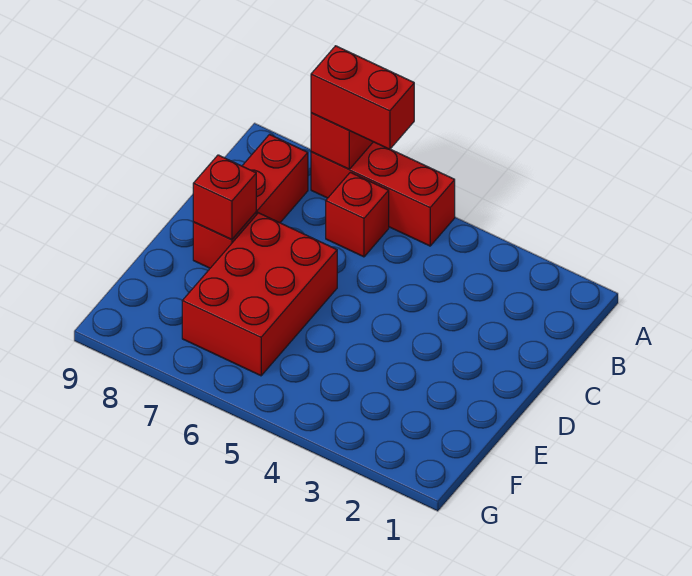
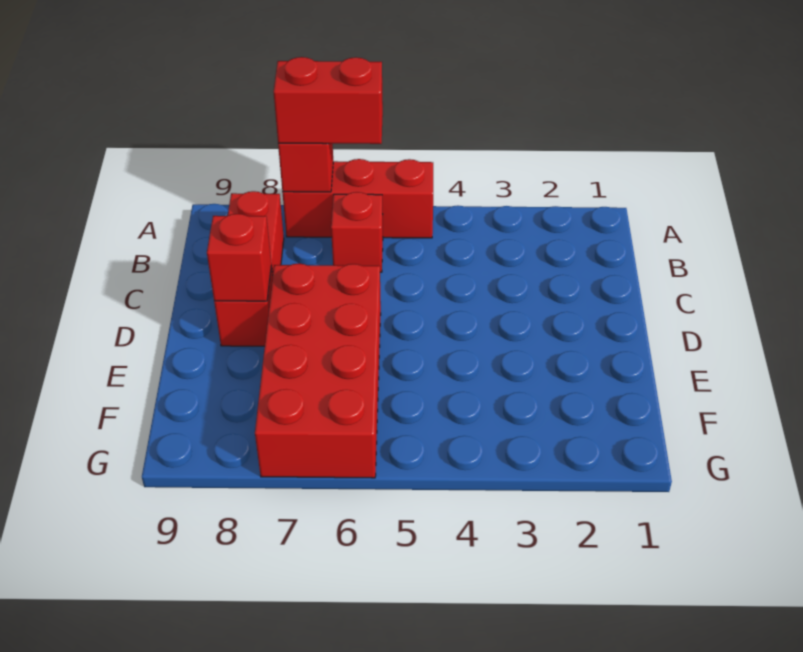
red 2x3 brick [182,213,337,376] -> red 2x4 brick [255,263,381,478]

